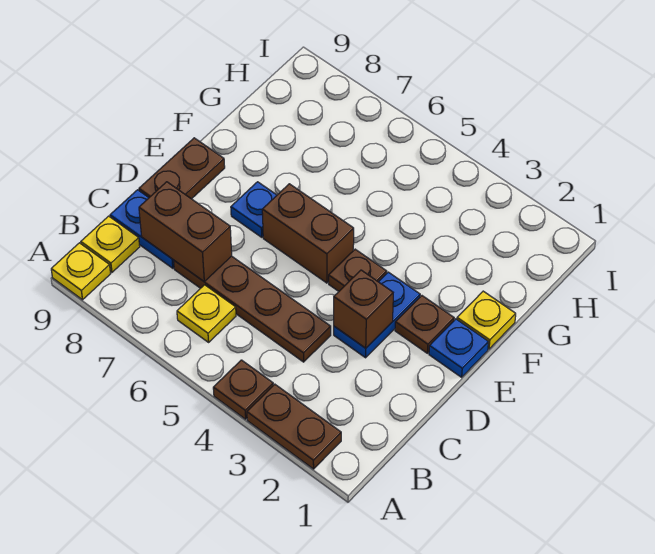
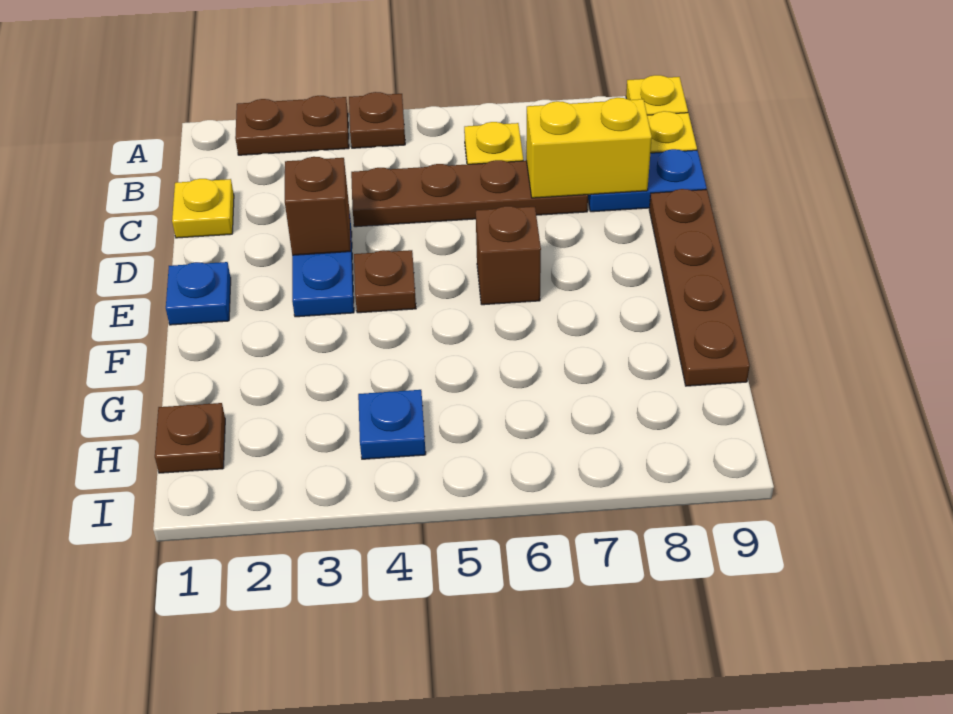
brown 1x2 brick [139,182,232,281] -> yellow 1x2 brick [526,98,652,198]
brown 1x2 plate [139,138,225,199] -> brown 1x4 plate [649,189,750,386]
brown 1x1 plate [395,296,454,353] -> brown 1x1 plate moved to [155,403,225,473]
brown 1x2 brick [262,184,354,283] -> brown 1x1 brick [476,206,541,305]
blue 1x1 plate [231,182,277,237] -> blue 1x1 plate moved to [358,390,426,459]
yellow 1x1 plate [457,291,516,349] -> yellow 1x1 plate moved to [172,179,234,238]

